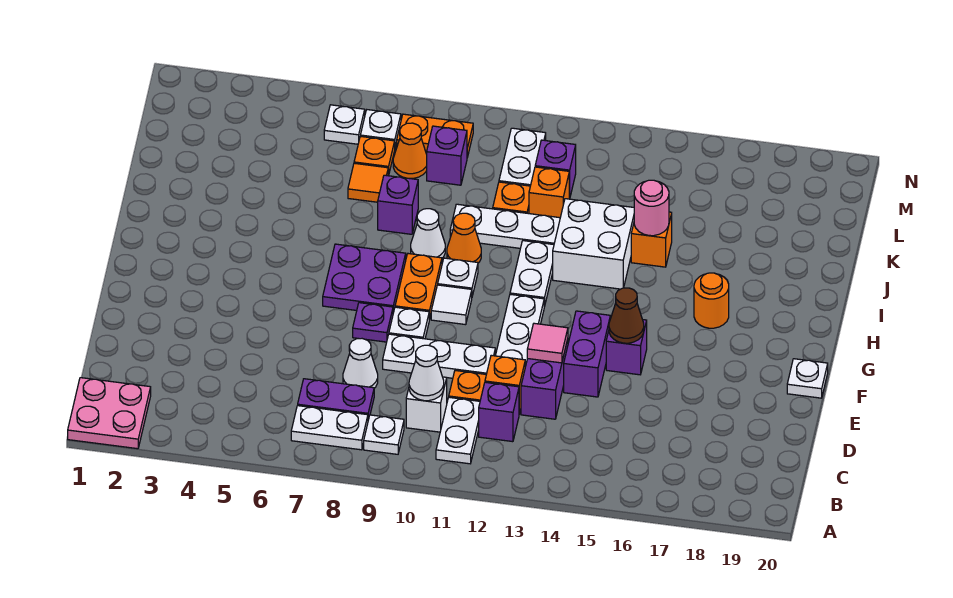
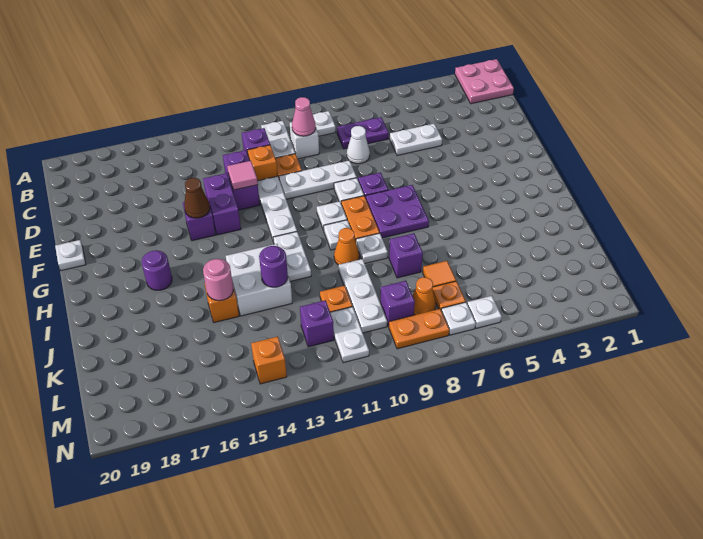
white 1x2 plate [291,406,368,450] -> white 1x2 plate moved to [390,124,442,155]
white 1x1 cone [409,345,444,401] -> pink 1x1 cone [292,97,316,136]
white 1x1 tile [431,285,472,325] -> white 1x1 plate [317,201,347,230]
orange 1x1 round brick [694,273,729,328] -> purple 1x1 round brick [142,250,172,290]
white 1x1 cone [411,209,445,258] -> white 1x1 plate [356,233,388,263]
white 1x3 plate [450,204,560,248] -> white 1x3 plate turned to [338,259,387,333]
none -> purple 1x1 round brick [259,246,288,287]
orange 1x1 brick [529,167,569,218] -> orange 1x1 brick moved to [251,337,287,384]

